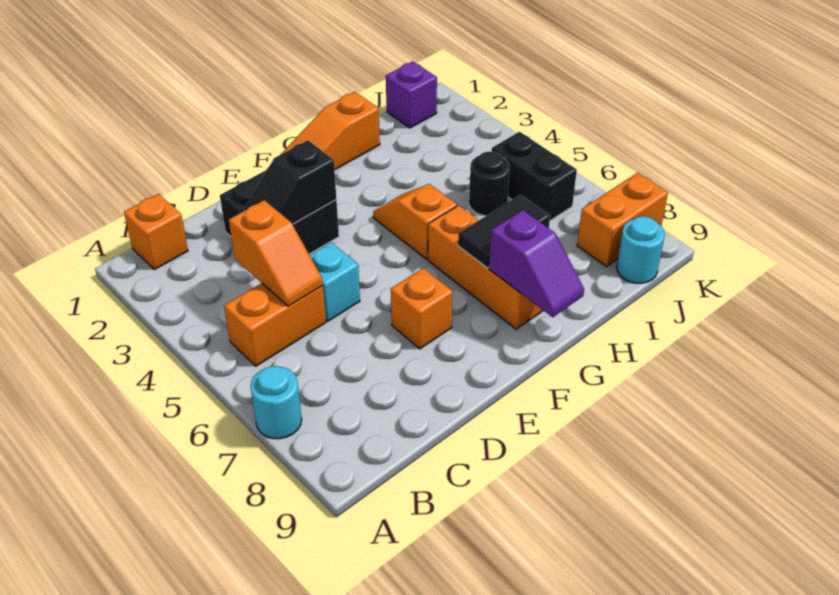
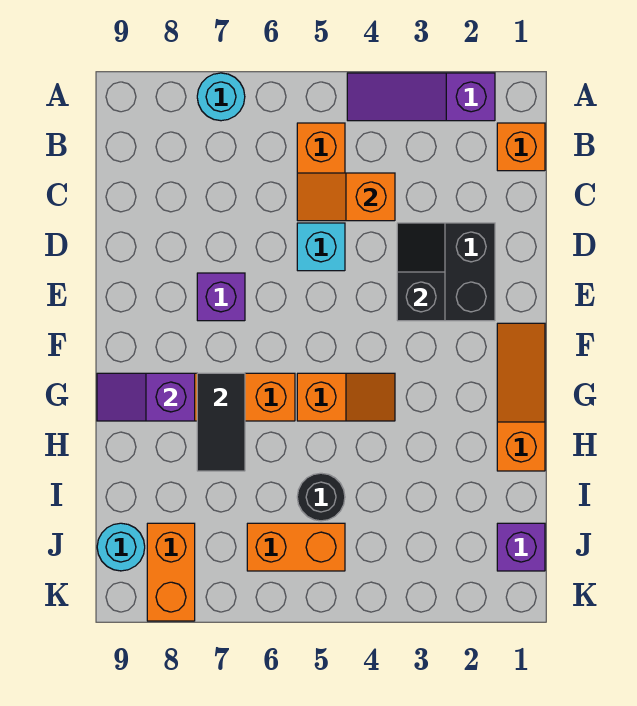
none -> purple 1x3 slope [347,73,495,121]
orange 1x1 brick [391,268,453,349] -> purple 1x1 brick [197,273,245,321]
black 1x2 brick [492,132,577,221] -> orange 1x2 brick [247,523,345,571]

